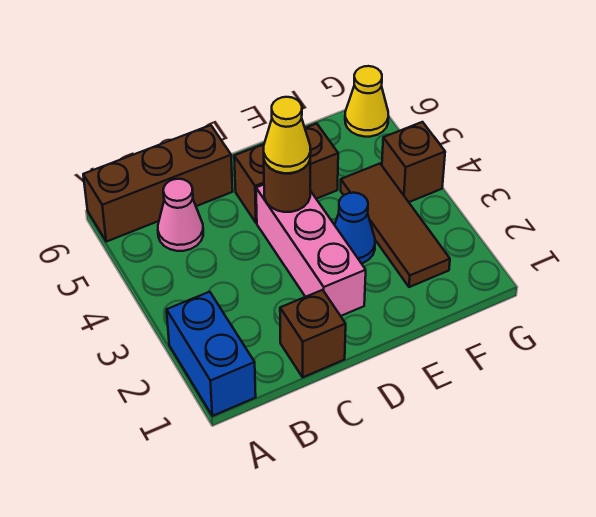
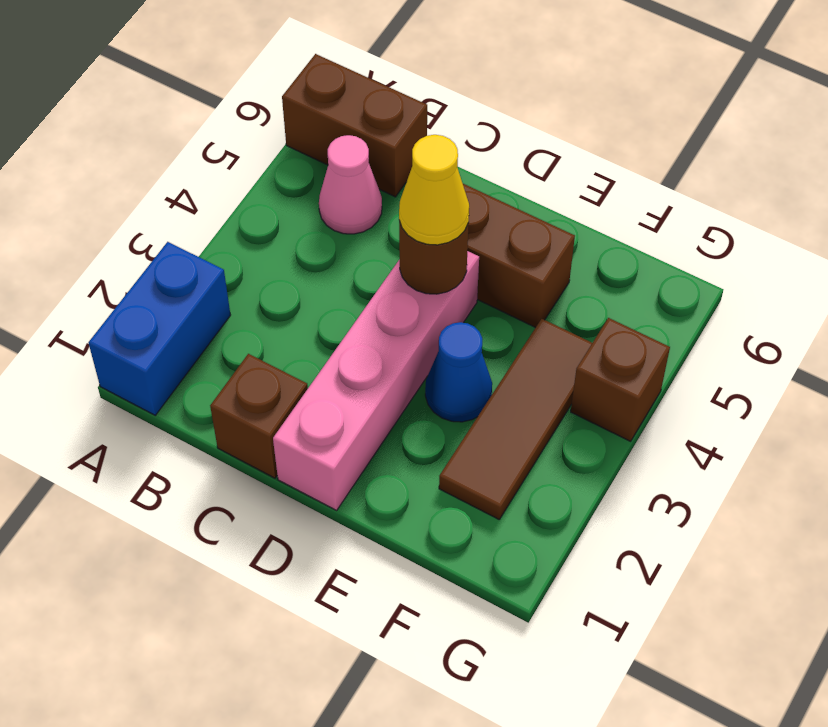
brown 1x3 brick [83,125,233,242] -> brown 1x2 brick [282,54,427,197]
pink 1x3 brick [256,185,366,316] -> pink 1x4 brick [273,251,479,510]
yellow 1x1 cone [345,66,389,137] -> none

